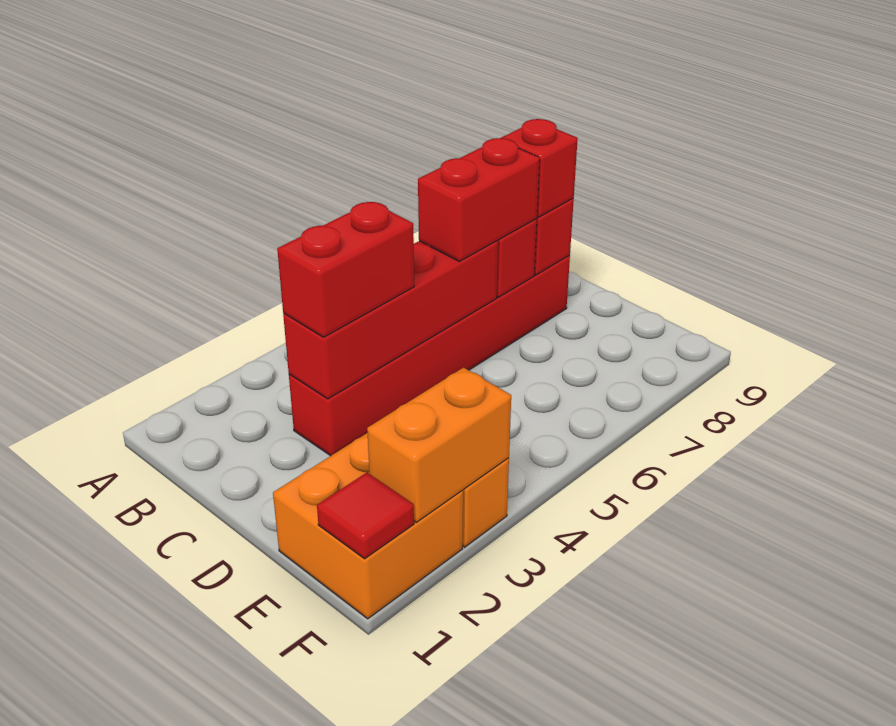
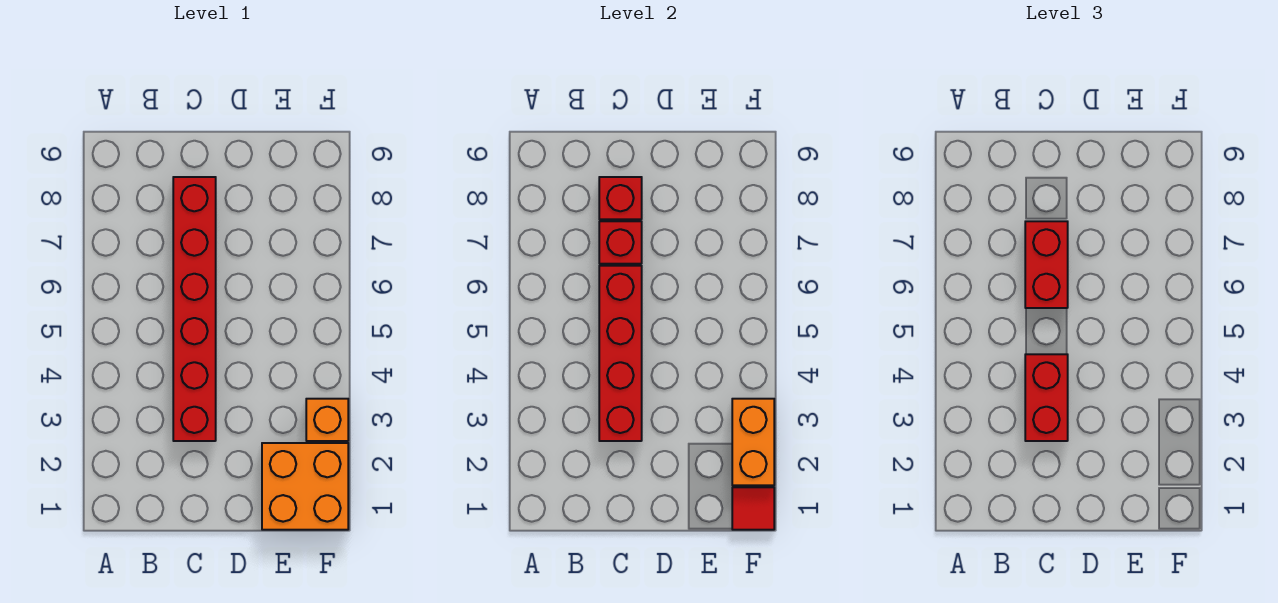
red 1x1 brick [501,119,578,217] -> none

